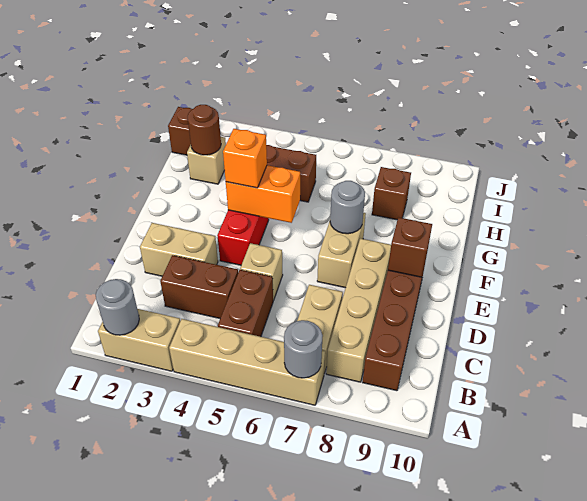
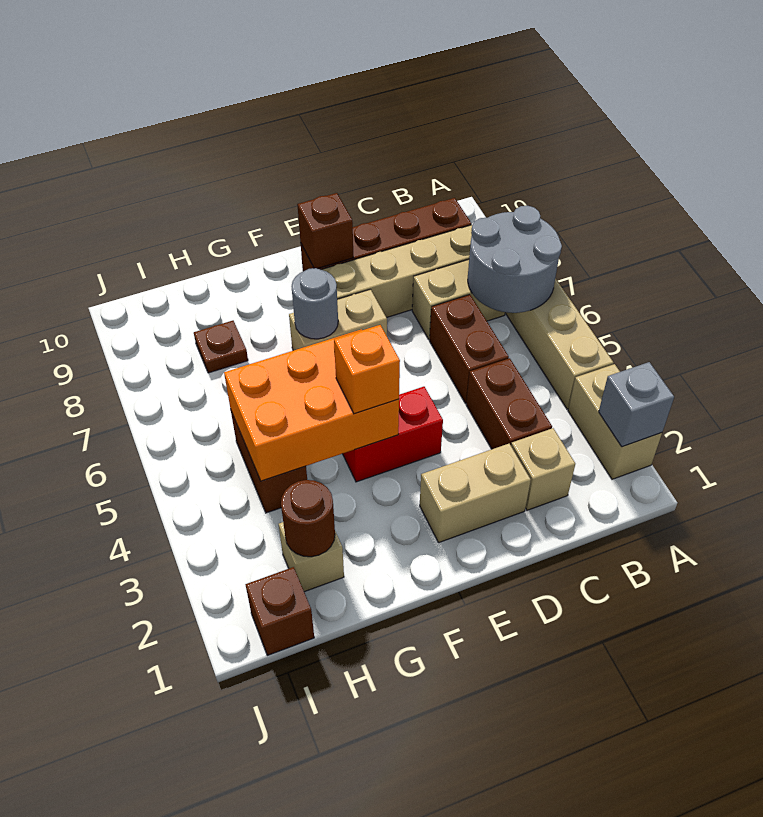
grey 1x1 round brick [96,279,139,335] -> grey 1x1 brick [599,362,674,447]
grey 1x1 round brick [284,320,323,378] -> grey 2x2 round brick [468,206,562,313]
brown 1x2 brick [218,270,273,337] -> brown 1x2 brick turned to [430,295,509,403]
tan 1x2 brick [140,223,218,276] -> tan 1x2 brick turned to [420,444,531,543]
tan 1x1 brick [240,243,283,301] -> tan 1x1 brick moved to [511,428,575,510]
orange 1x2 brick [226,165,300,223] -> orange 2x3 brick [224,329,399,481]
brown 1x1 brick [372,167,411,220] -> brown 1x1 plate [194,321,248,373]

